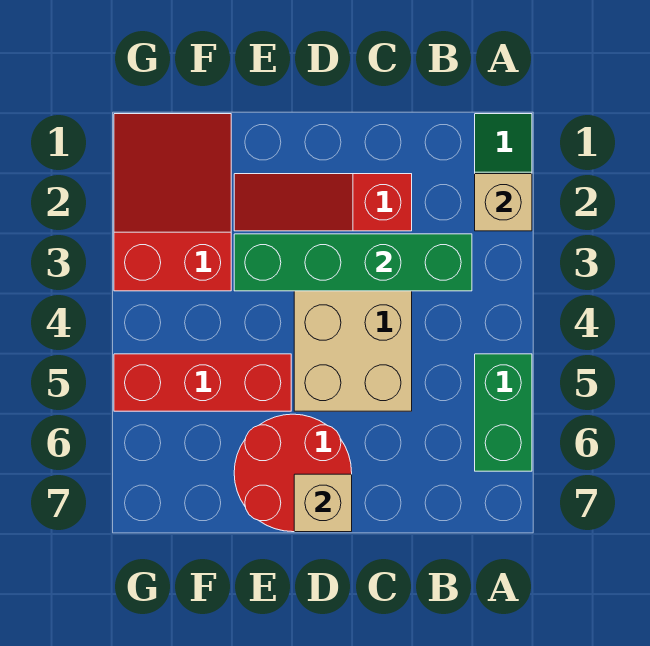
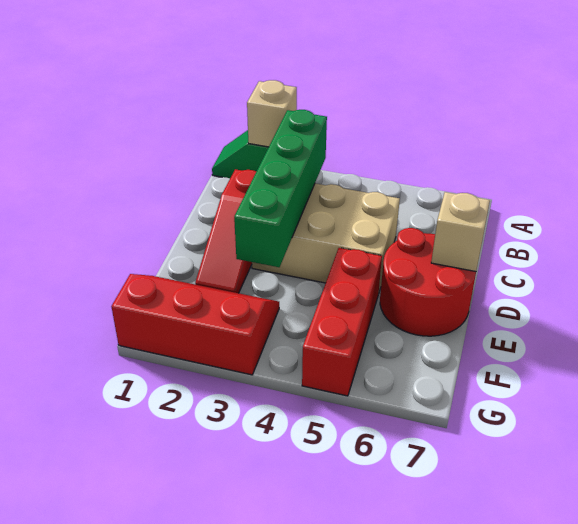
green 1x2 brick [475,354,532,471] -> none
red 2x3 slope [114,114,231,291] -> red 2x3 slope turned to [111,274,279,375]

